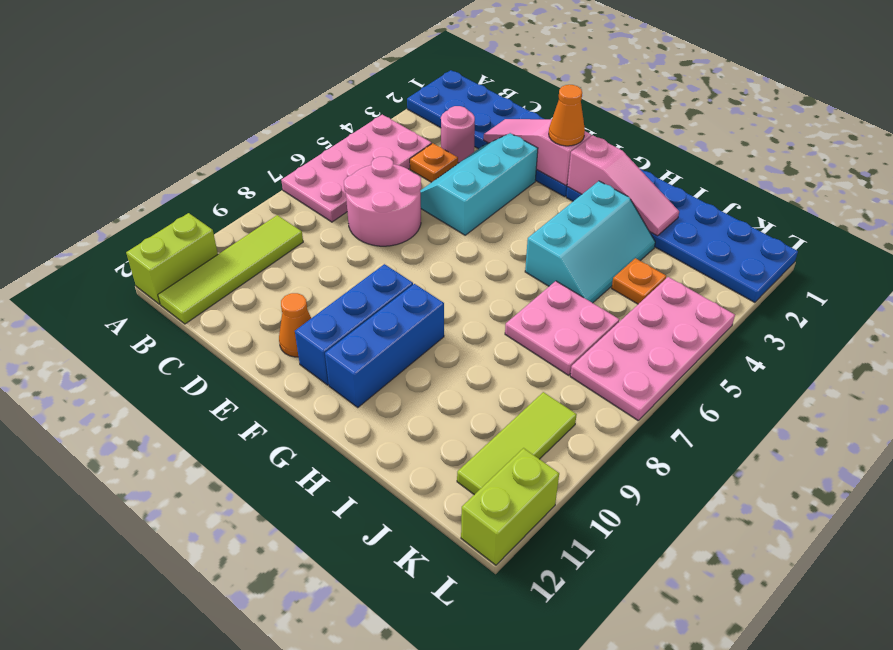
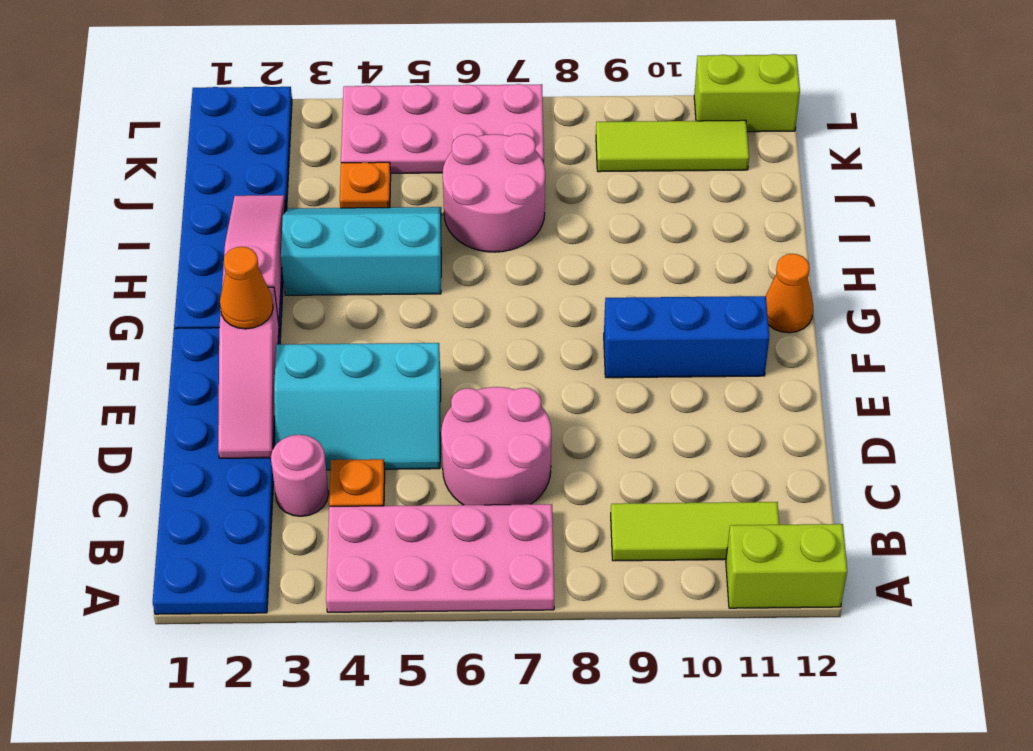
lime 1x4 tile [158,215,303,324] -> lime 1x3 tile [611,502,779,561]
orange 1x1 cone [279,293,311,357] -> orange 1x1 cone moved to [766,254,813,333]
blue 1x3 brick [325,284,444,407] -> none
pink 2x2 plate [505,281,619,375] -> pink 2x2 round brick [443,134,545,252]

